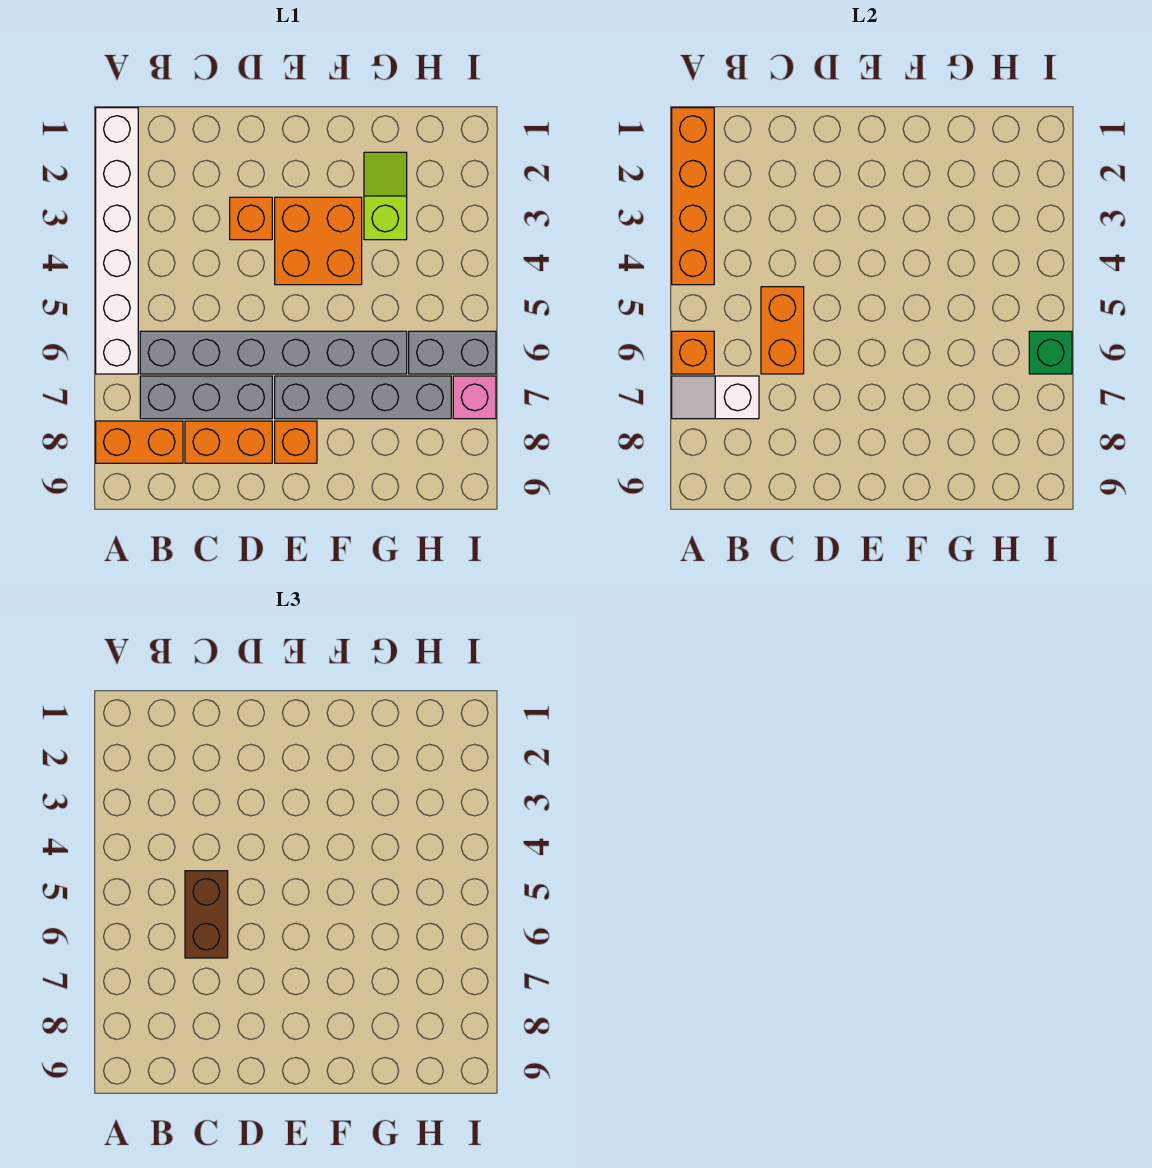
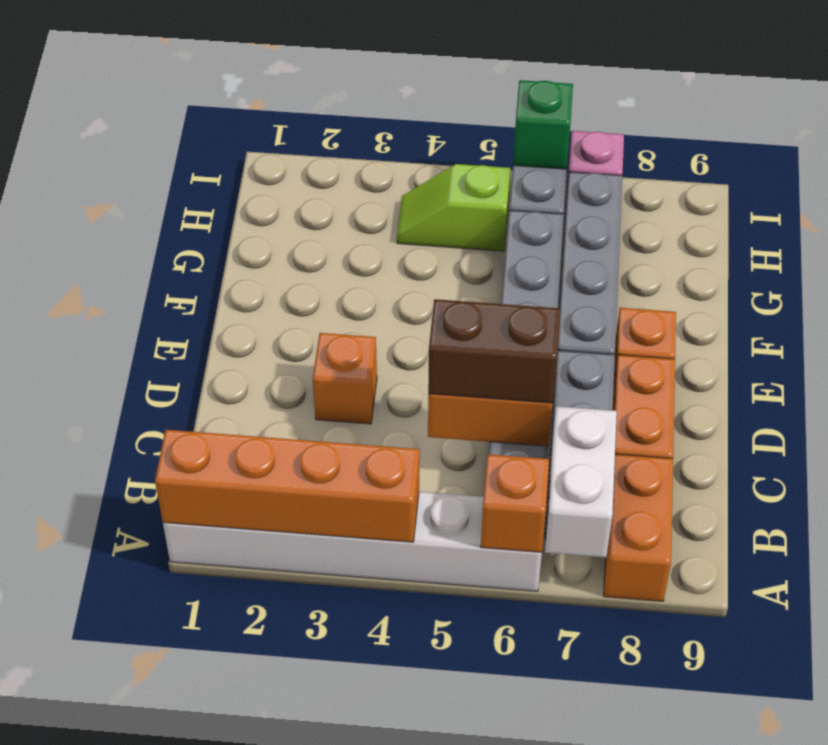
white 1x2 slope [672,376,759,419] -> white 1x2 brick [545,406,617,557]
orange 2x2 brick [275,197,362,285] -> none
lime 1x2 slope [364,152,407,240] -> lime 1x2 slope moved to [397,164,510,251]

